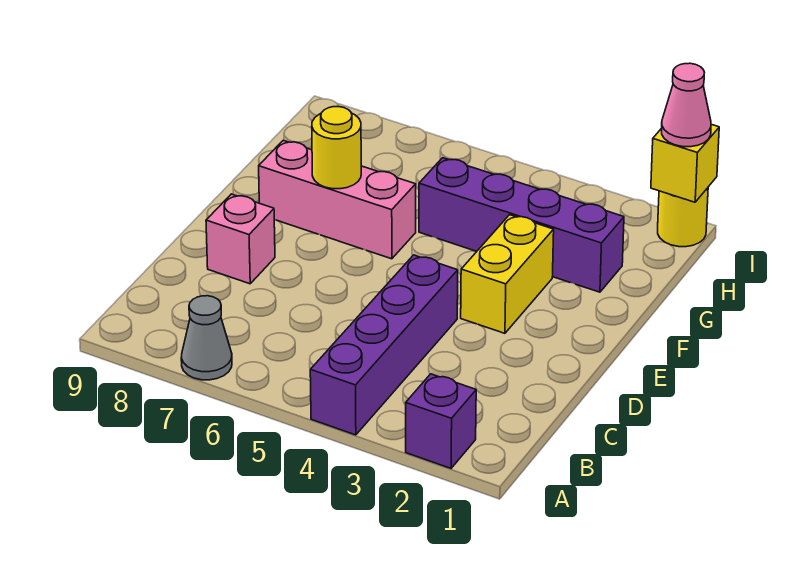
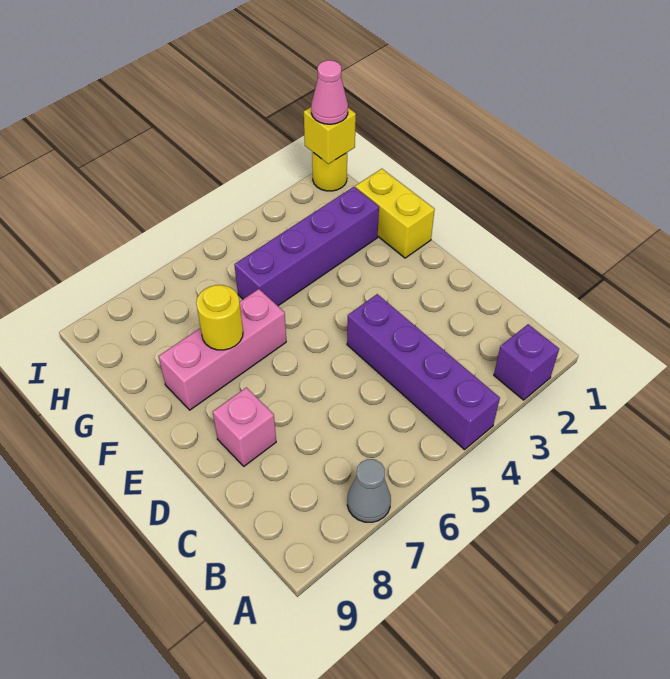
yellow 1x2 brick [461,215,554,333] -> yellow 1x2 brick moved to [355,169,435,258]

